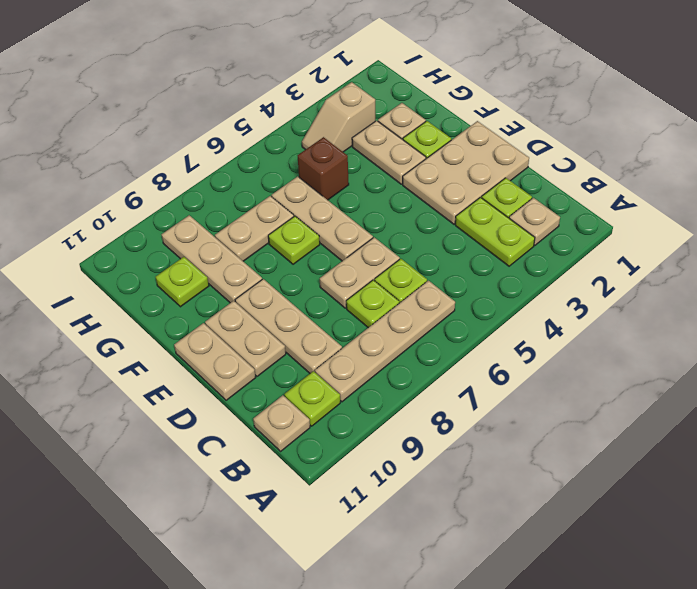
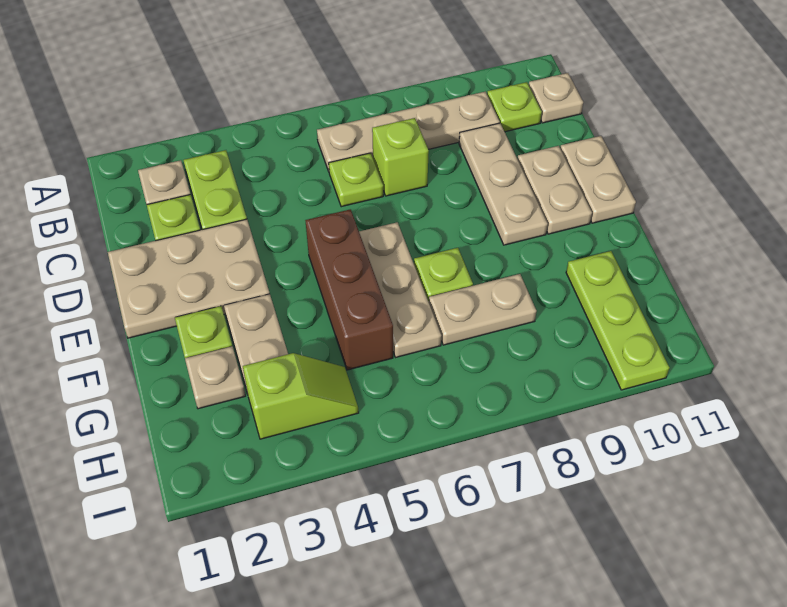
lime 1x1 plate [346,280,399,328] -> lime 1x1 brick [372,118,429,196]
tan 1x2 plate [320,237,400,308] -> none
tan 1x3 plate [162,215,262,303] -> none
brown 1x1 brick [298,137,349,200] -> brown 1x3 brick [305,209,393,370]
lime 1x1 plate [156,257,209,307] -> lime 1x3 plate [566,251,670,390]
tan 1x2 slope [302,82,375,152] -> lime 1x2 slope [243,353,359,439]

